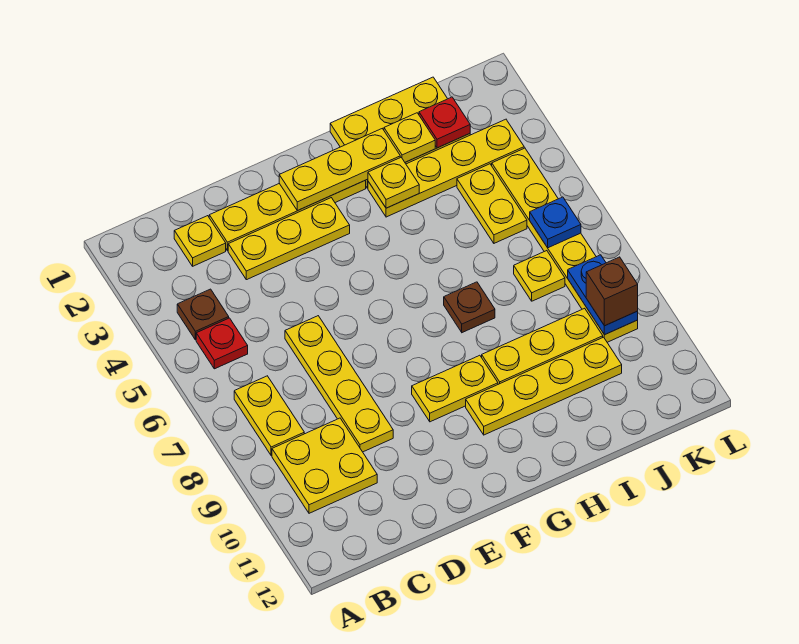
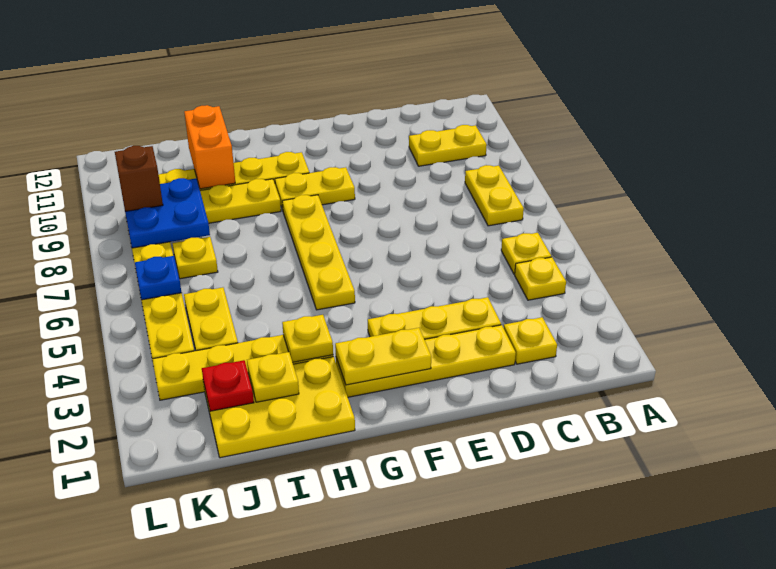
brown 1x1 plate [177,289,229,340] -> yellow 1x1 plate [515,257,566,300]
red 1x1 plate [196,318,248,369] -> yellow 1x1 plate [501,233,551,274]
yellow 2x2 plate [272,418,377,513] -> yellow 1x2 plate [409,125,487,166]
yellow 1x4 plate [285,316,393,452] -> yellow 1x4 plate moved to [282,195,355,310]
yellow 1x3 plate [279,129,400,210] -> yellow 1x2 plate [335,328,431,385]
brown 1x1 plate [444,282,495,333] -> none
none -> orange 1x2 brick [184,105,235,189]
blue 1x2 plate [568,255,638,335] -> blue 2x2 plate [125,178,210,248]

